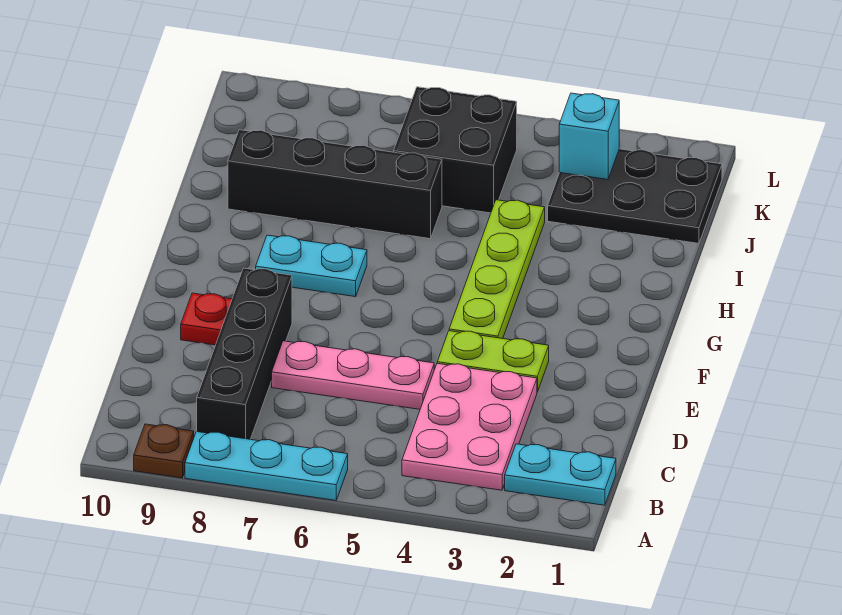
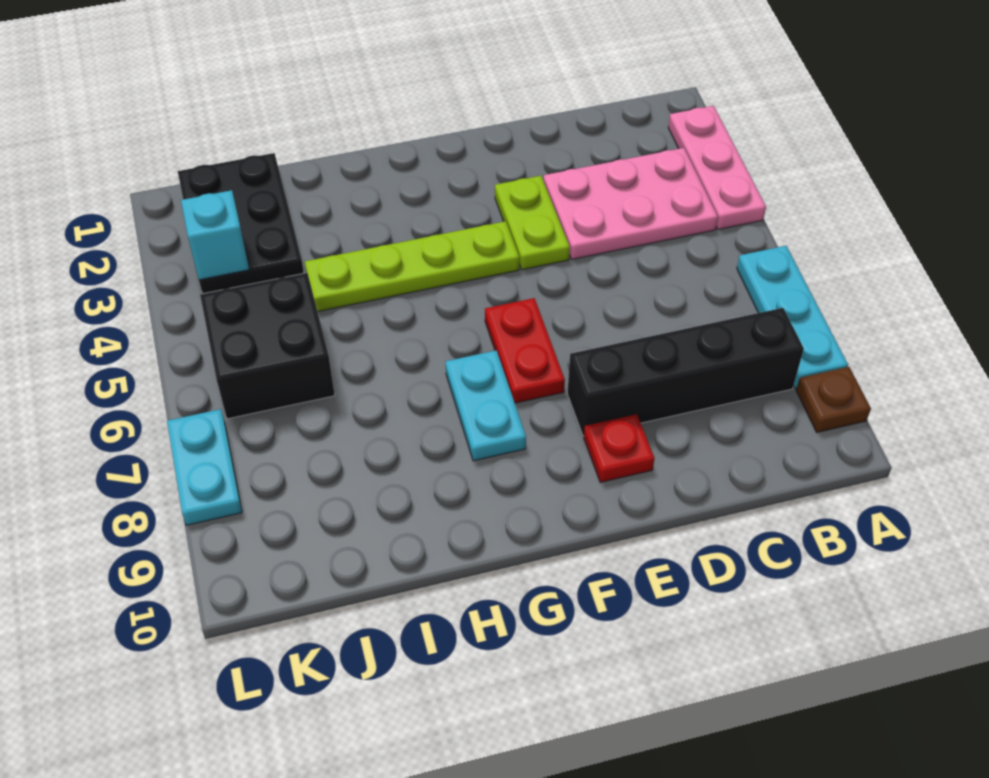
cyan 1x2 plate [505,444,616,505] -> cyan 1x2 plate moved to [167,409,242,525]
pink 1x3 plate [272,341,434,409] -> pink 1x3 plate moved to [668,106,766,229]
none -> red 1x2 plate [485,298,565,403]
black 1x4 brick [228,130,442,239] -> none

